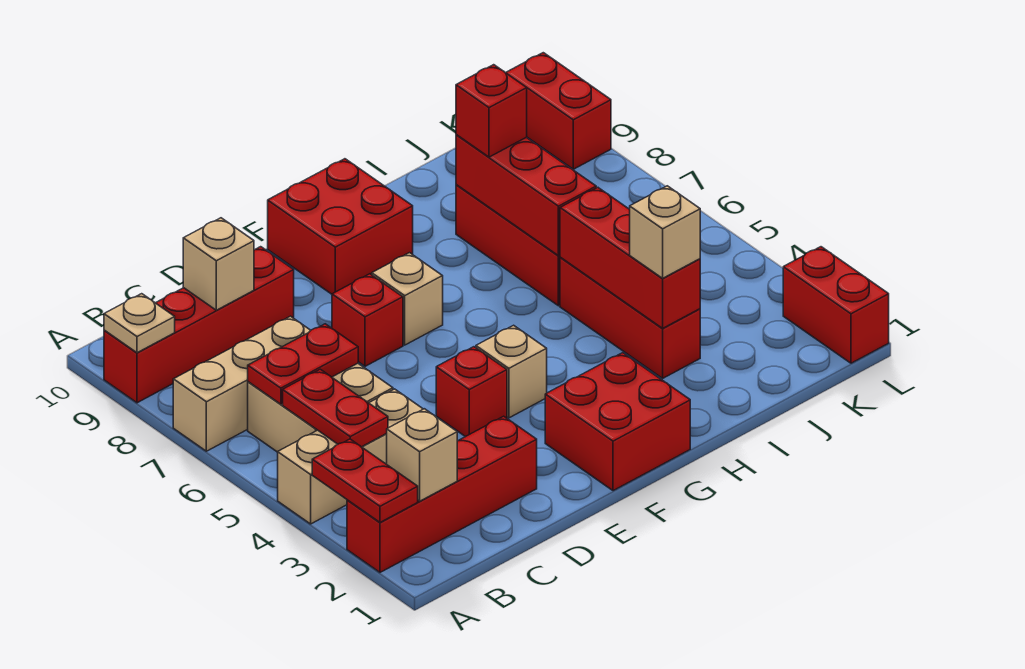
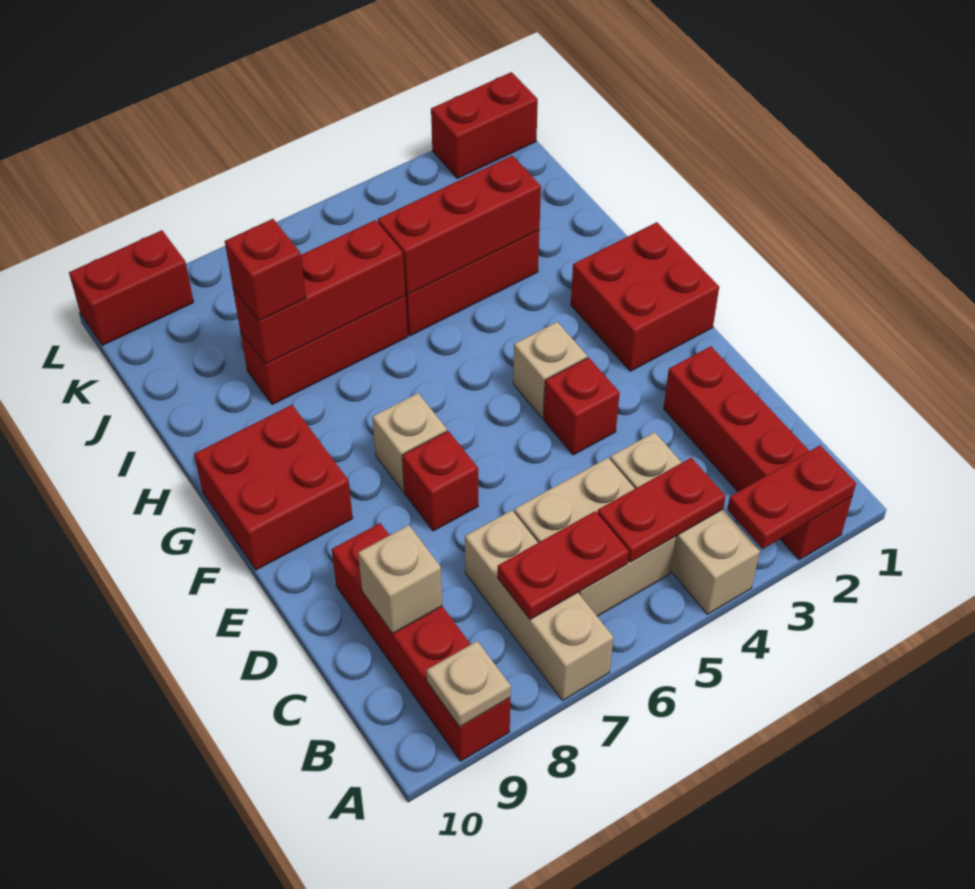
tan 1x1 brick [387,409,457,501] -> none
red 1x2 plate [248,324,358,404] -> red 1x2 plate turned to [498,511,629,619]
tan 1x1 brick [630,186,700,278] -> none

